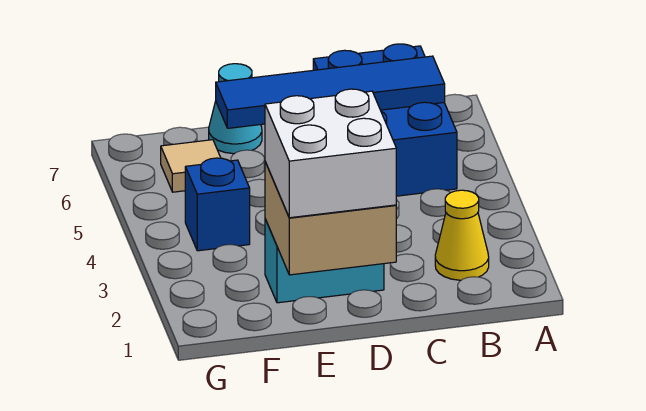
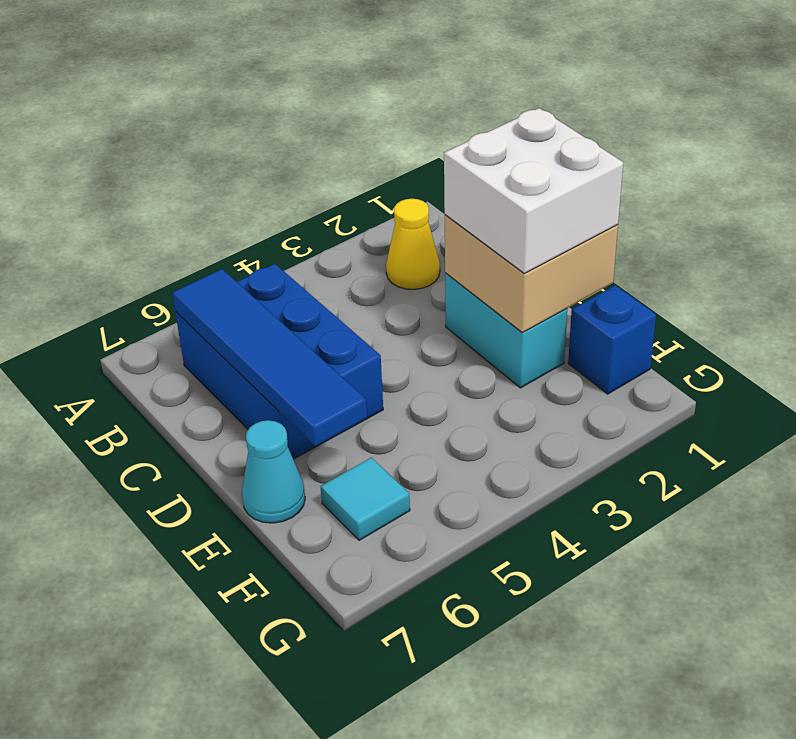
blue 2x3 brick [313,44,457,196] -> blue 2x3 brick turned to [175,264,383,459]
blue 1x1 brick [185,158,250,251] -> blue 1x1 brick moved to [568,285,656,394]
tan 1x1 tile [161,140,221,192] -> cyan 1x1 tile [321,458,410,540]

